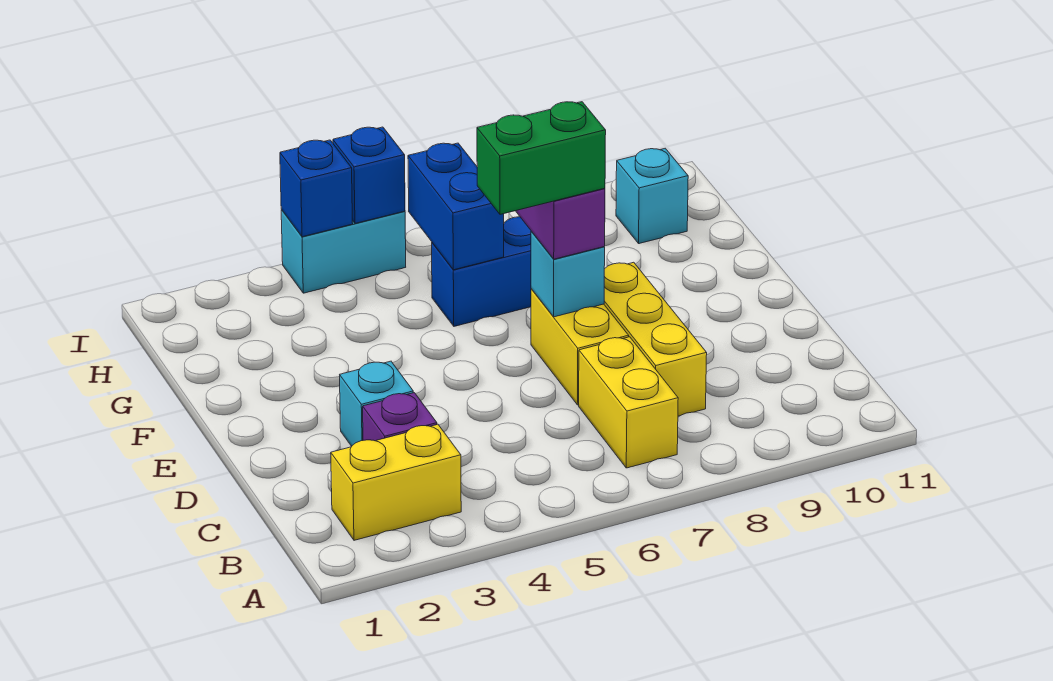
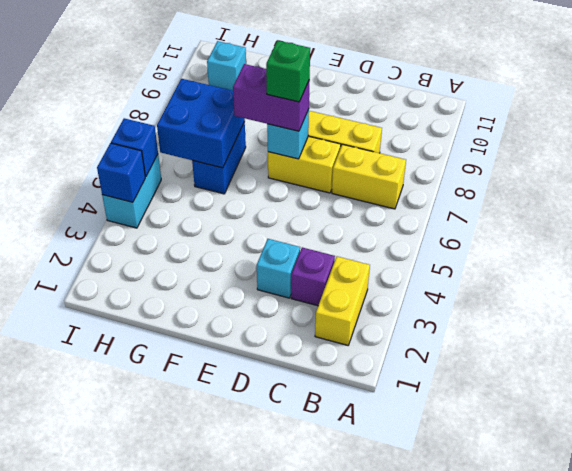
green 1x2 brick [477,102,606,214] -> green 1x1 brick [266,40,310,102]
blue 1x2 brick [408,143,504,270] -> blue 2x2 brick [157,79,245,168]

